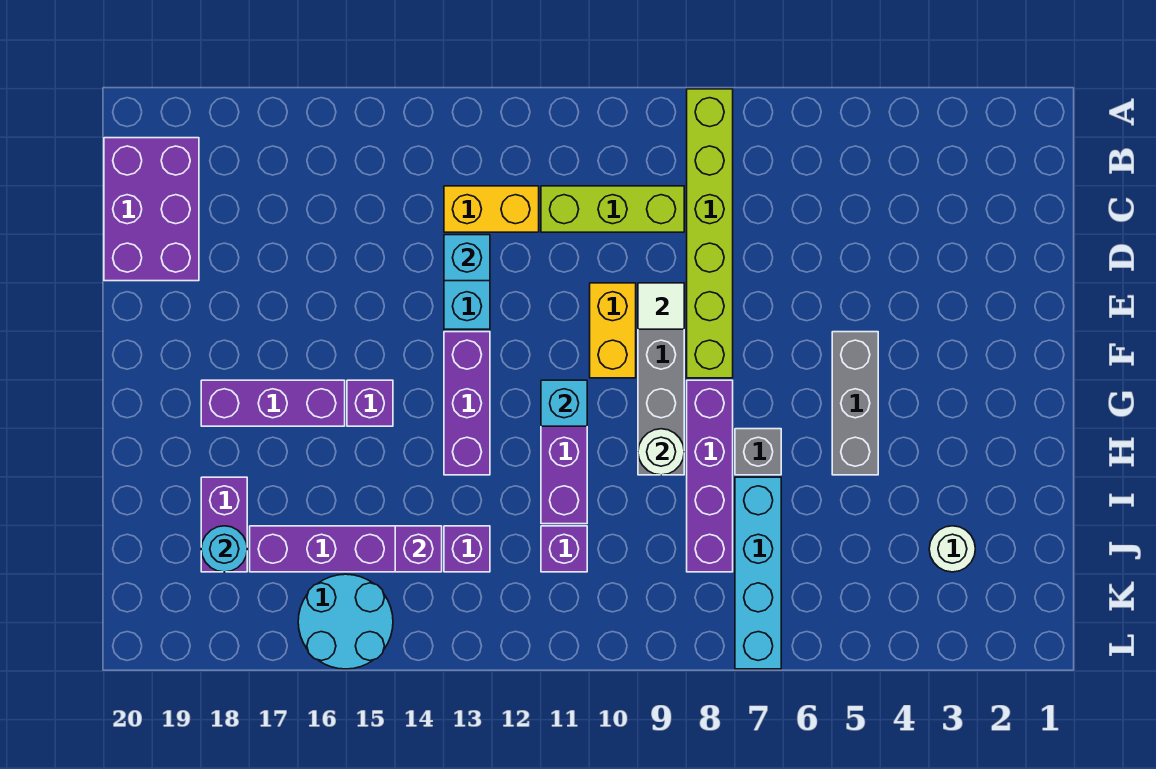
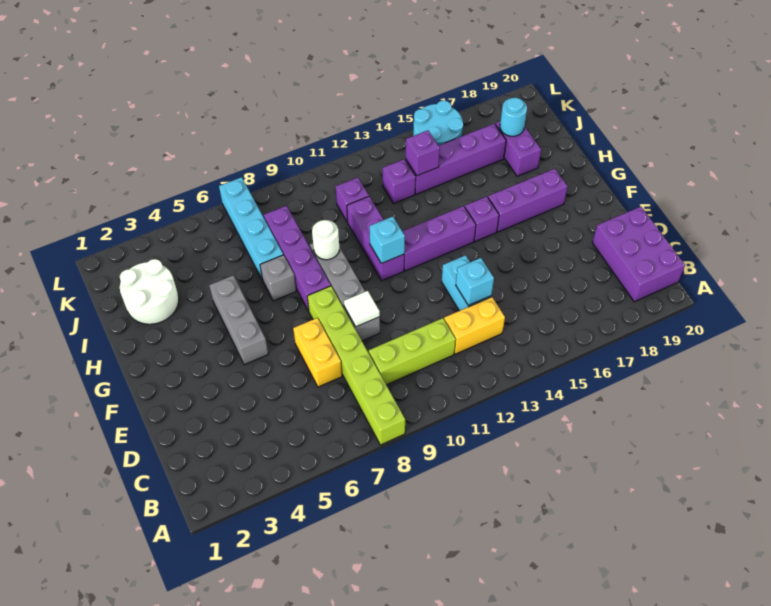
yellow 1x2 brick [590,283,636,378] -> yellow 1x2 brick moved to [293,318,342,387]
purple 1x3 brick [444,332,490,475] -> purple 1x3 brick turned to [402,206,476,271]
white 1x1 round brick [929,526,975,572] -> white 2x2 round brick [120,259,179,324]

